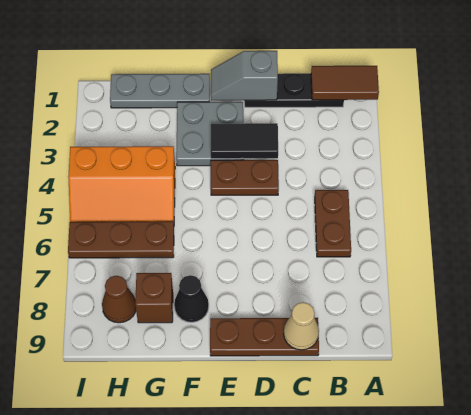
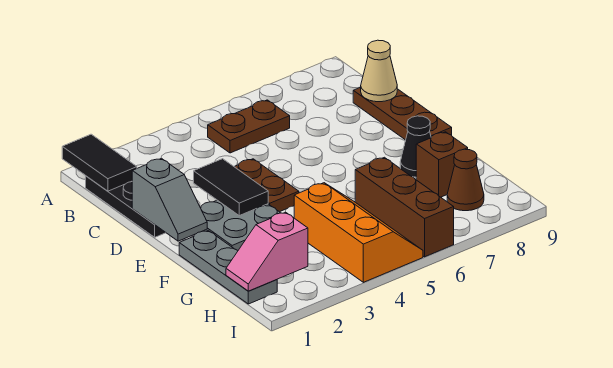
brown 1x2 tile [311,66,379,100] -> black 1x2 tile [62,134,137,191]
brown 1x3 plate [68,221,174,258] -> brown 1x3 brick [355,157,454,257]
none -> pink 1x2 slope [226,212,308,291]

